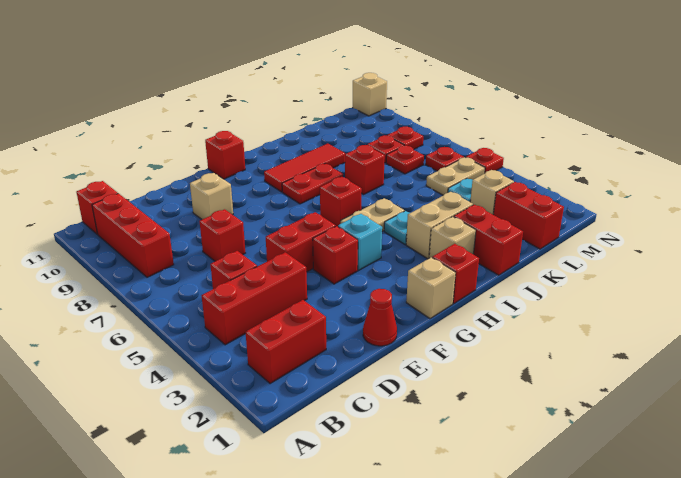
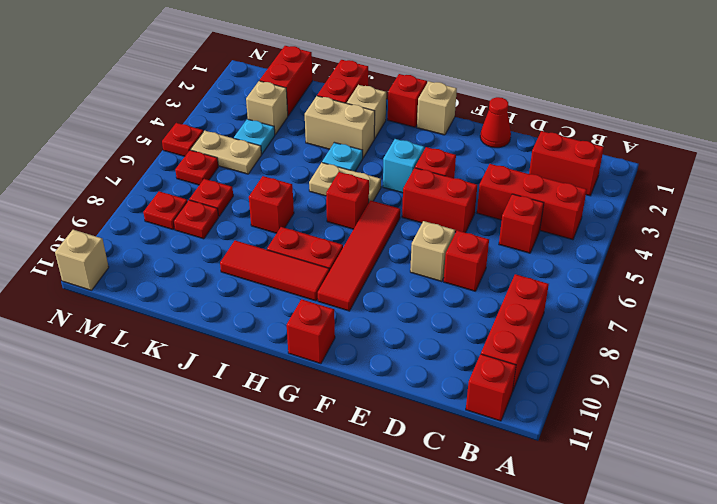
tan 1x1 brick [190,173,233,219] -> tan 1x1 brick moved to [410,221,455,282]
none -> red 1x4 tile [318,200,400,311]

